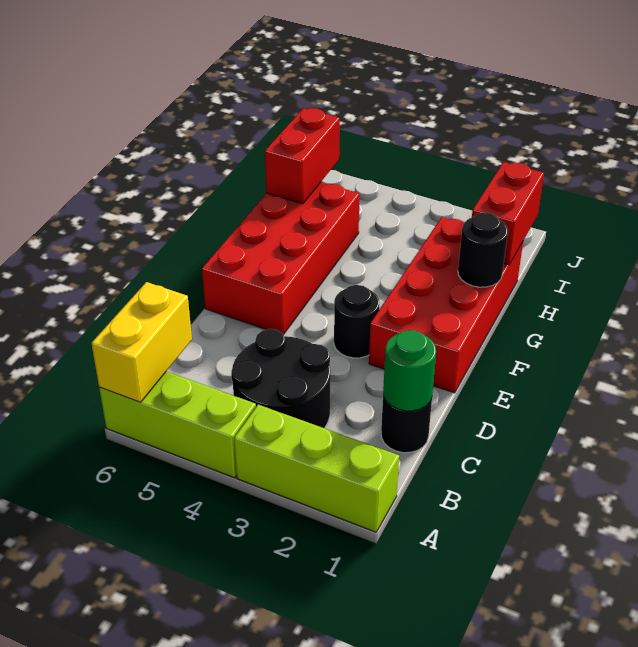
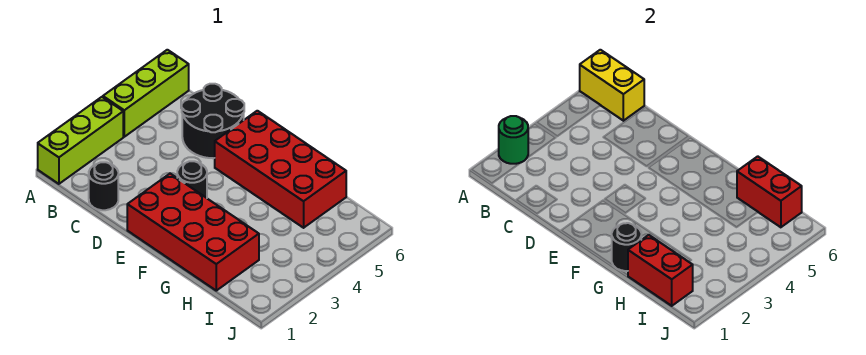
black 2x2 round brick [231,329,331,428] -> black 2x2 round brick moved to [182,84,244,158]
green 1x1 round brick [383,330,436,411] -> green 1x1 round brick moved to [499,116,528,164]

